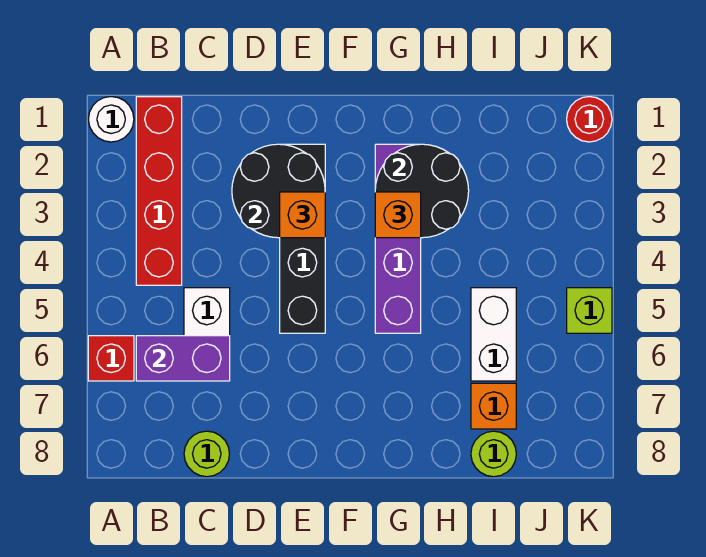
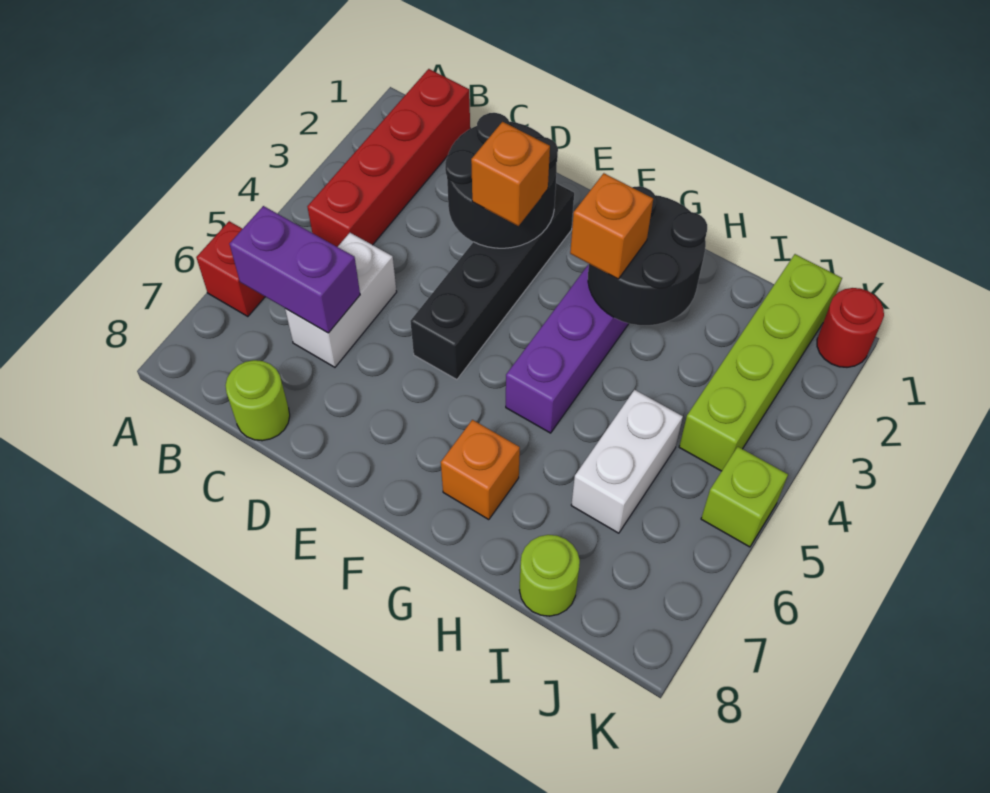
white 1x1 round brick [88,97,134,142] -> none
orange 1x1 brick [471,383,516,429] -> orange 1x1 brick moved to [441,420,520,520]
none -> lime 1x4 brick [679,254,842,471]

